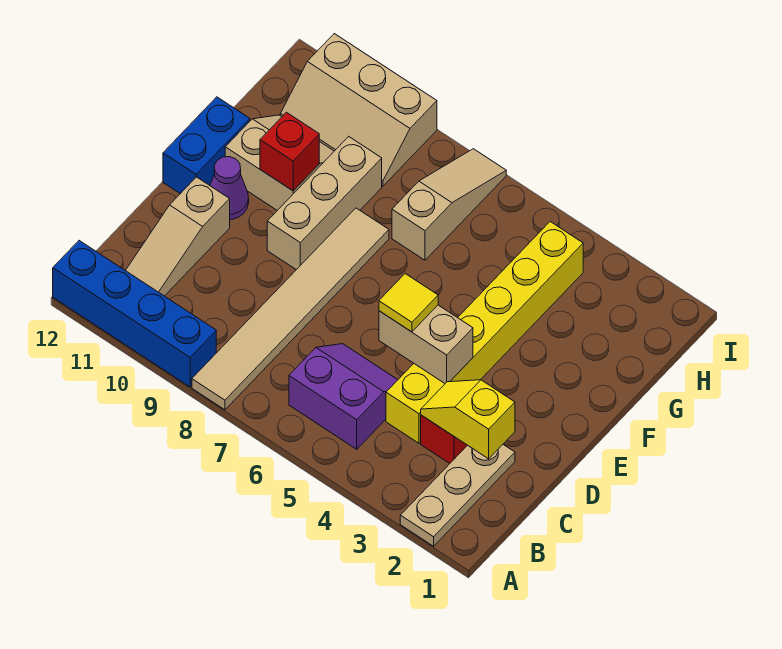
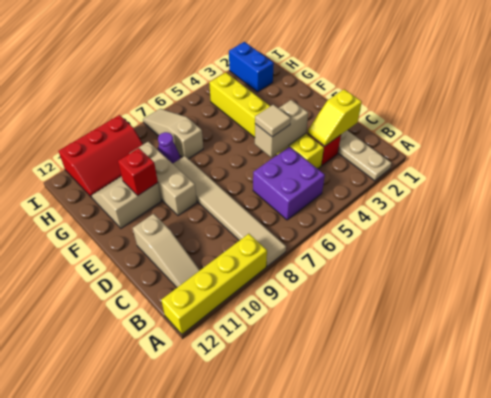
blue 1x4 brick [53,241,216,387] -> yellow 1x4 brick [161,234,267,334]
purple 2x2 slope [289,344,398,449] -> purple 2x2 brick [253,147,325,220]
yellow 1x1 tile [379,274,438,332] -> tan 1x1 tile [255,104,291,137]
purple 1x1 cone [210,157,249,220] -> purple 1x1 cone moved to [158,132,180,164]
blue 1x2 brick [163,97,250,194] -> blue 1x2 brick moved to [229,42,274,92]
tan 2x3 slope [280,34,437,186] -> red 2x3 slope [58,115,143,197]

